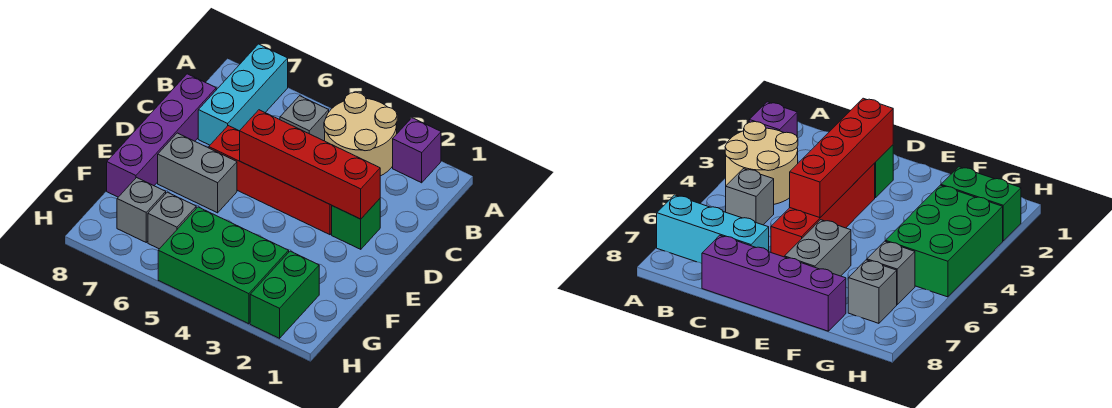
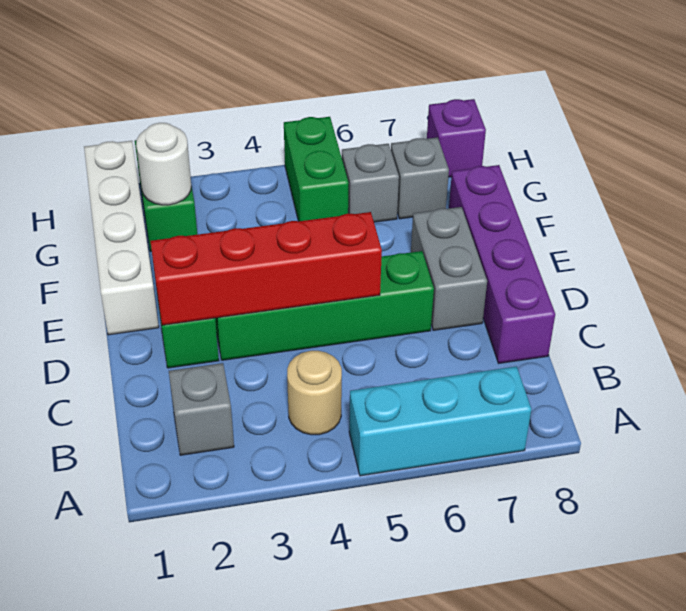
purple 1x1 brick [393,118,441,183] -> purple 1x1 brick moved to [427,99,486,177]
tan 2x2 round brick [324,92,397,176] -> tan 1x1 round brick [287,351,342,435]
cyan 1x3 brick [198,44,288,145] -> cyan 1x3 brick turned to [349,366,531,476]
grey 1x1 brick [280,96,329,141] -> grey 1x1 brick moved to [169,363,234,455]
red 1x4 brick [209,126,332,235] -> green 1x4 brick [215,251,434,360]
none -> white 1x4 brick [84,141,159,335]
grey 1x2 brick [158,133,237,213] -> grey 1x2 brick turned to [411,207,487,331]
none -> white 1x1 round brick [136,123,191,205]
green 2x3 brick [158,207,289,324] -> green 1x2 brick [284,117,348,221]

